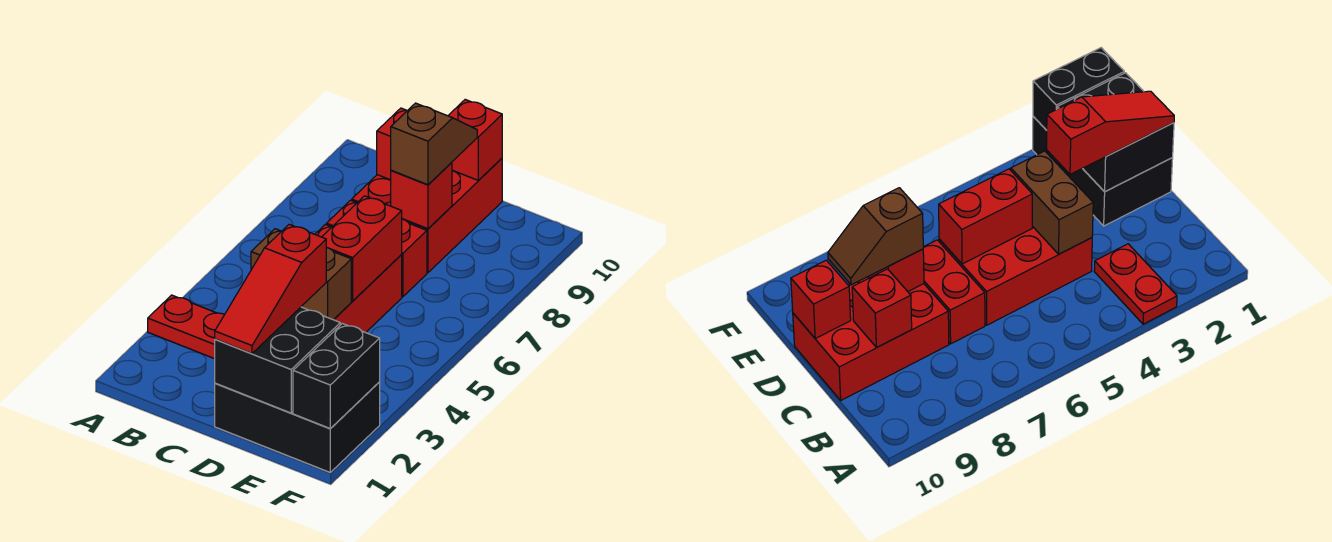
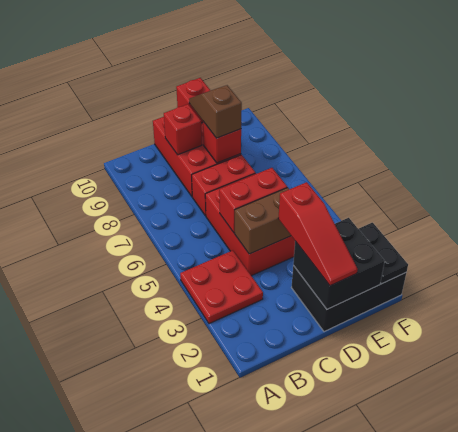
red 1x2 plate [148,295,225,359] -> red 2x2 plate [180,250,263,324]
red 1x2 brick [322,196,402,301] -> red 1x2 brick turned to [219,168,287,233]
black 1x2 brick [293,323,380,429] -> black 1x2 plate [359,223,408,284]

